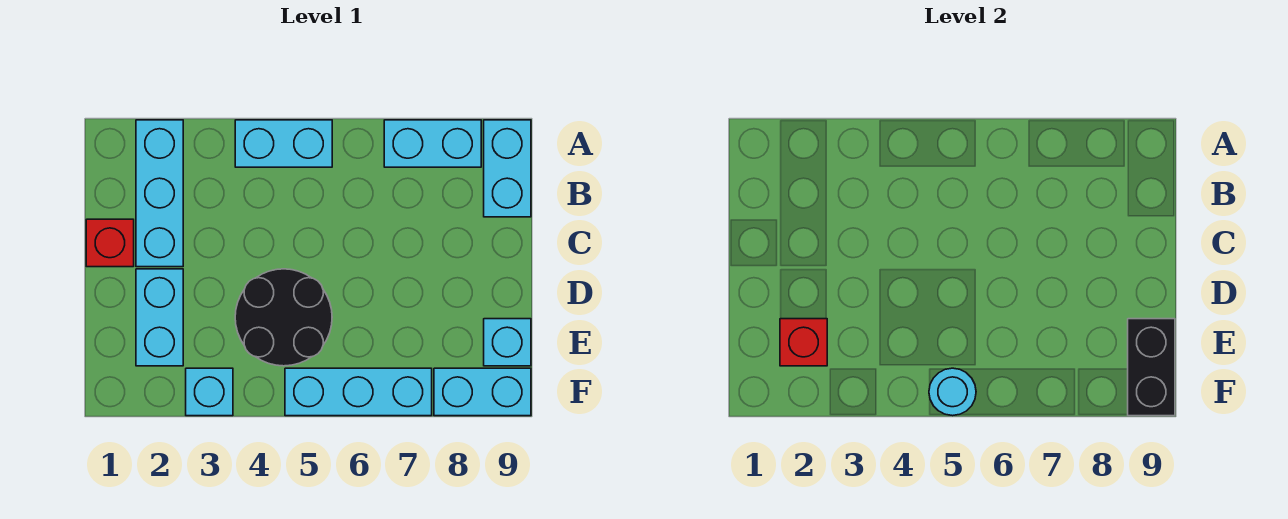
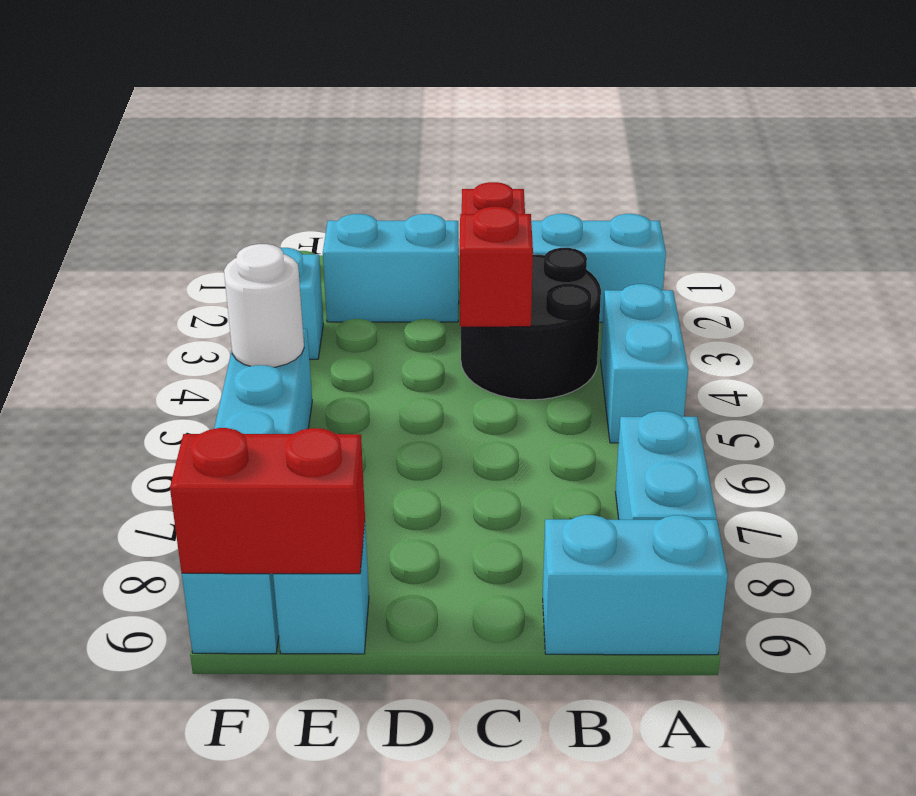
black 2x2 round brick [235,269,332,366] -> black 2x2 round brick moved to [461,248,601,400]
red 1x1 brick [780,319,827,366] -> red 1x1 brick moved to [460,207,533,327]
black 1x2 brick [1128,319,1175,416] -> red 1x2 brick [170,428,365,574]
cyan 1x1 round brick [929,368,976,416] -> white 1x1 round brick [224,244,304,367]

